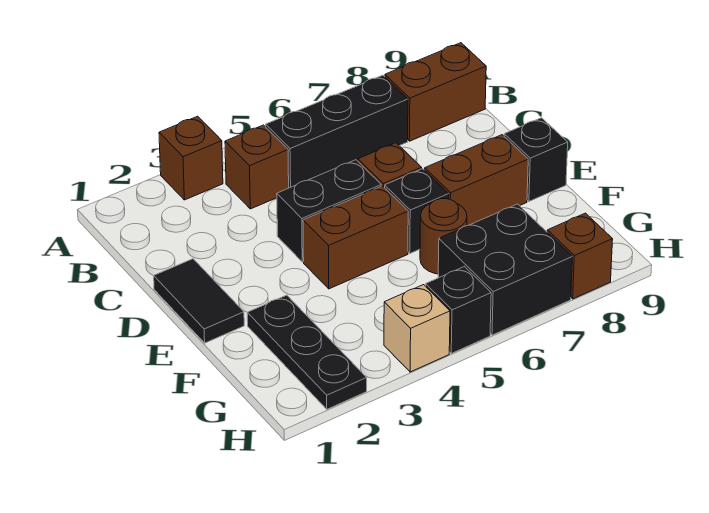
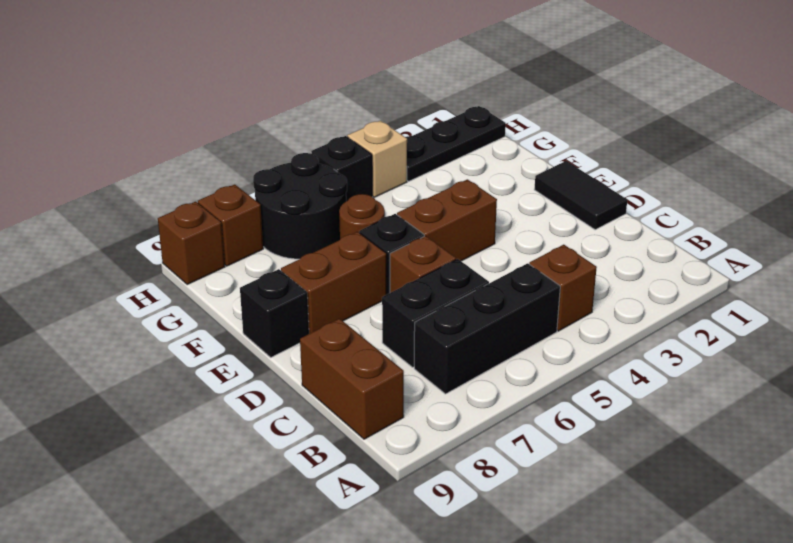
brown 1x1 brick [159,116,223,200] -> brown 1x1 brick moved to [158,202,225,284]
brown 1x2 brick [385,43,486,141] -> brown 1x2 brick turned to [300,319,404,439]
black 1x2 brick [277,160,381,262] -> black 1x2 brick moved to [382,259,489,367]
black 1x3 plate [247,295,367,409] -> black 1x3 plate turned to [406,106,506,181]
black 2x2 brick [438,204,572,335] -> black 2x2 round brick [253,153,347,259]

